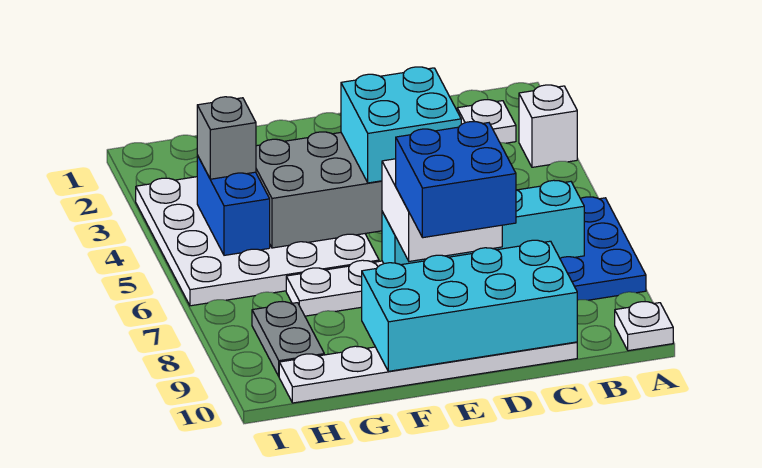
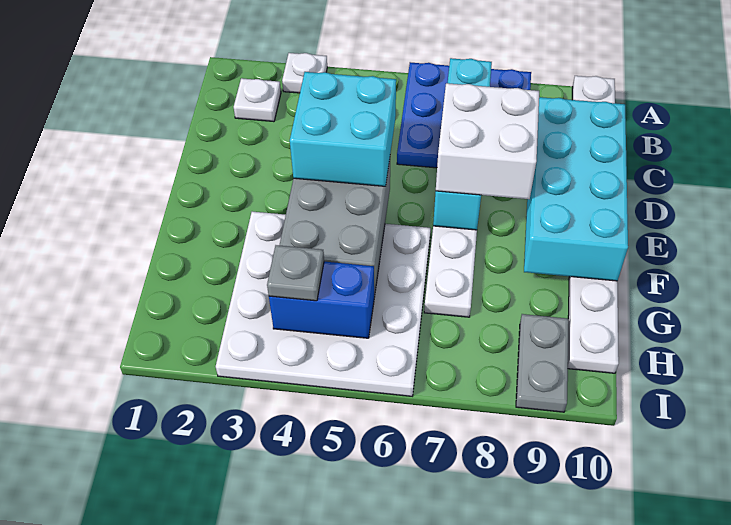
white 1x1 brick [519,85,577,167] -> white 1x1 plate [282,53,327,93]
blue 2x2 brick [396,122,516,238] -> none
grey 1x1 brick [197,97,256,179] -> grey 1x1 plate [267,245,324,301]
grey 1x2 plate [252,301,324,376] -> grey 1x2 plate turned to [516,314,569,412]

